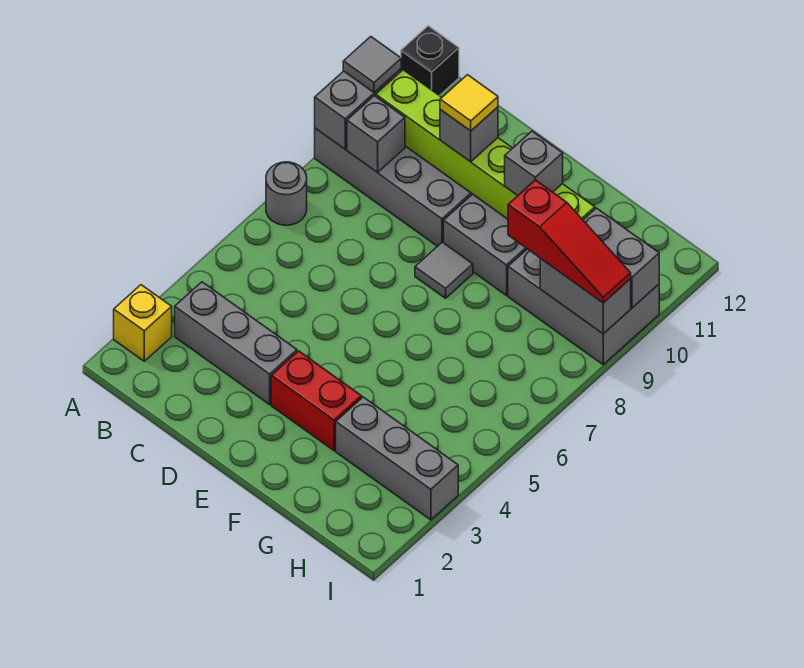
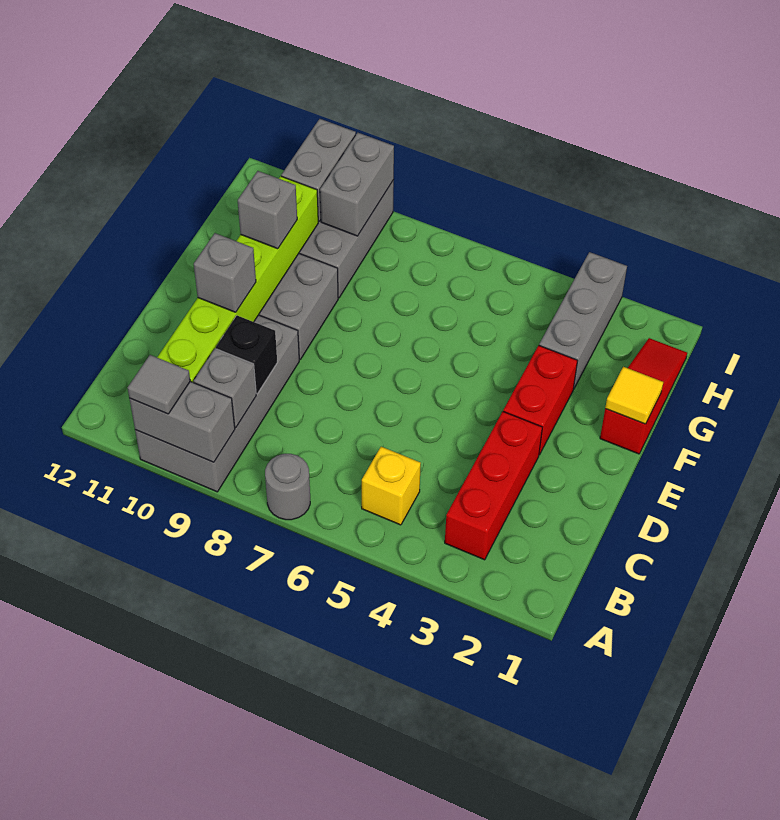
yellow 1x1 brick [114,285,172,361] -> yellow 1x1 brick moved to [362,447,421,525]
black 1x1 brick [401,26,459,96] -> black 1x1 brick moved to [216,316,277,394]
grey 1x3 brick [175,282,297,405] -> red 1x3 brick [445,412,542,560]
yellow 1x1 tile [440,75,498,131] -> yellow 1x1 tile moved to [605,367,663,424]
grey 1x1 tile [415,242,473,298] -> none
red 1x3 slope [508,180,631,303] -> red 1x3 slope moved to [600,338,687,454]

